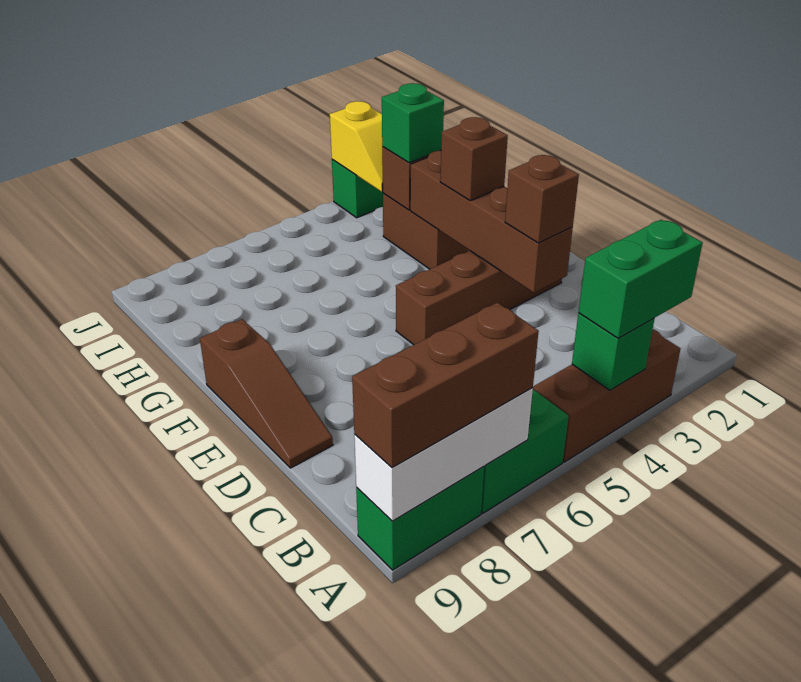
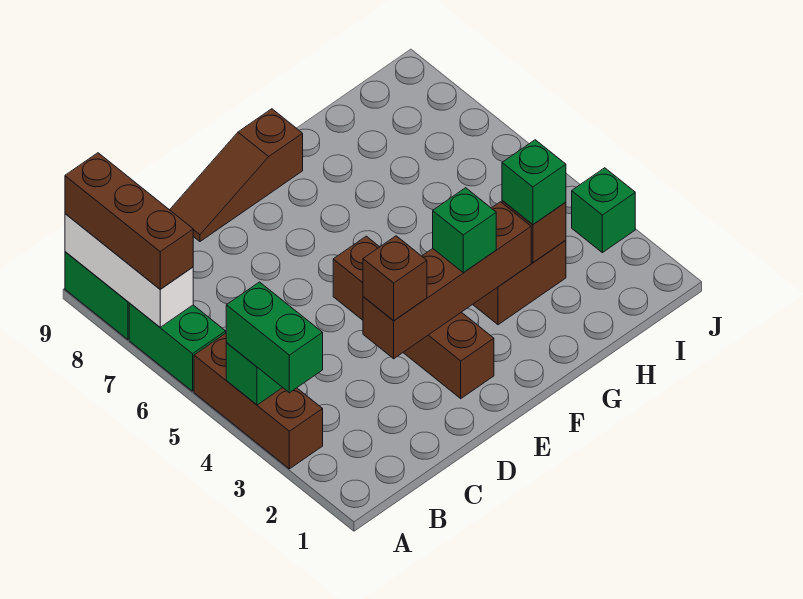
brown 1x1 brick [440,117,508,201] -> green 1x1 brick [433,188,496,272]
yellow 1x2 slope [330,101,383,192] -> none

